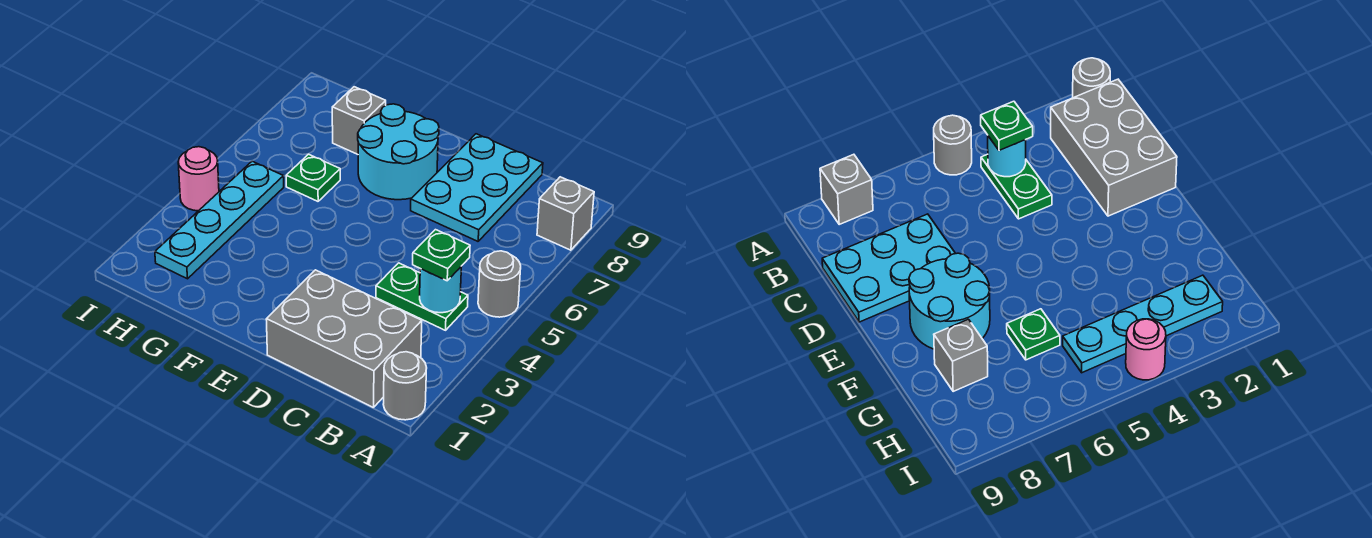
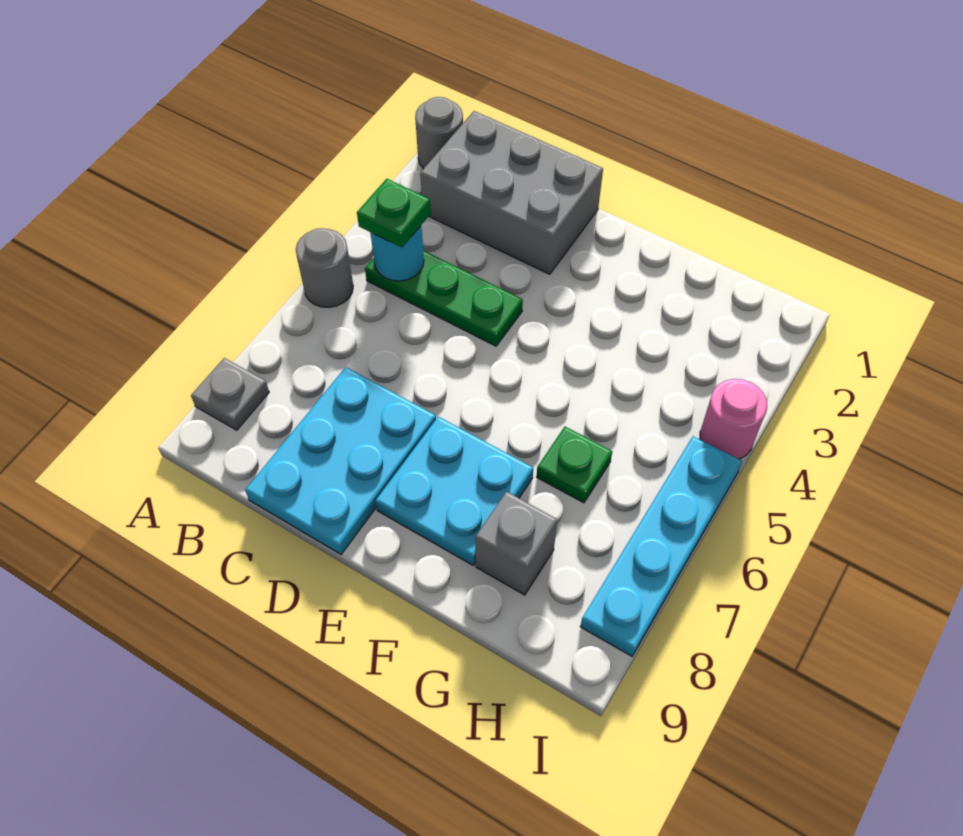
grey 1x1 brick [537,177,594,250] -> grey 1x1 plate [191,358,269,430]
green 1x2 plate [376,263,468,330] -> green 1x3 plate [365,251,523,346]
cyan 2x2 round brick [358,104,439,200] -> cyan 2x2 plate [376,417,533,565]
cyan 1x4 plate [155,161,284,279] -> cyan 1x4 plate moved to [580,436,742,656]

